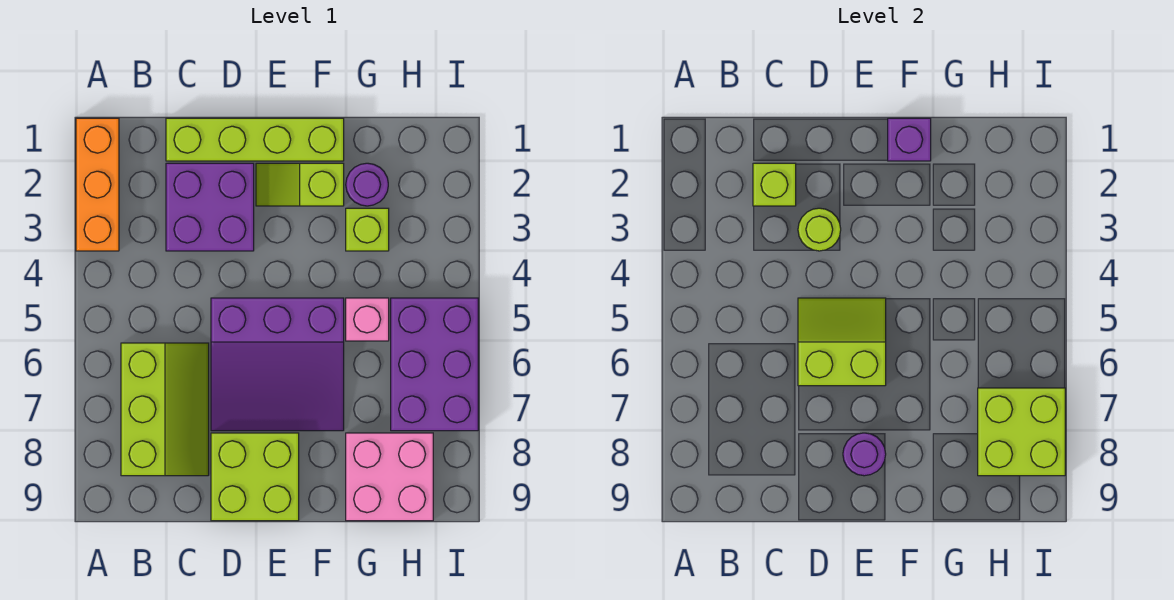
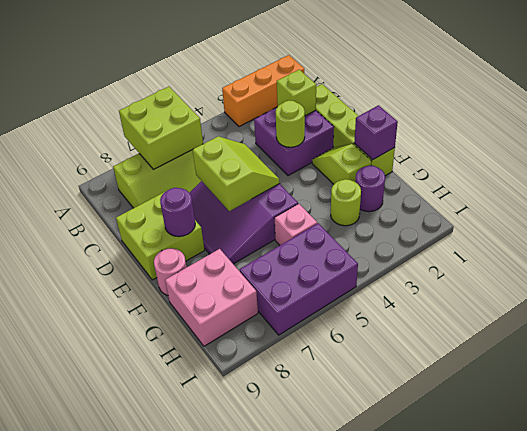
none -> pink 1x1 round brick [154,248,187,295]
lime 1x1 brick [346,208,389,251] -> lime 1x1 round brick [331,179,361,226]
lime 2x2 brick [978,388,1065,476] -> lime 2x2 brick moved to [119,87,203,169]

